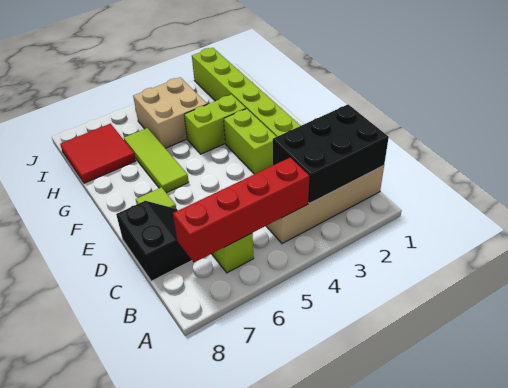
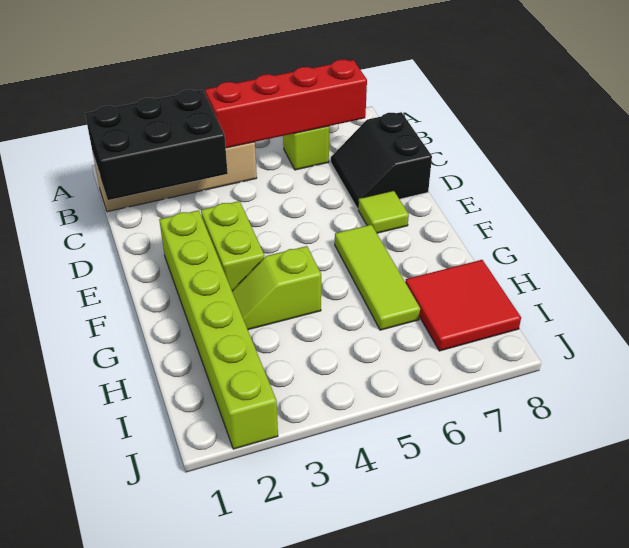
lime 1x2 brick [184,95,246,154] -> lime 1x2 slope [232,246,321,330]
tan 2x2 brick [133,77,207,148] -> none

